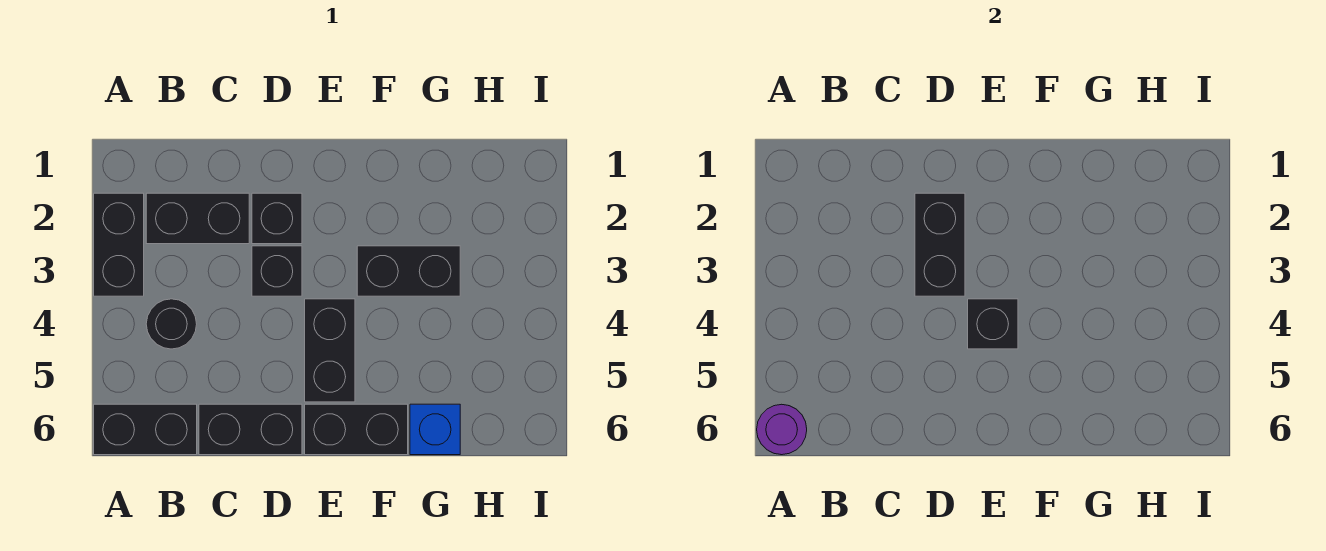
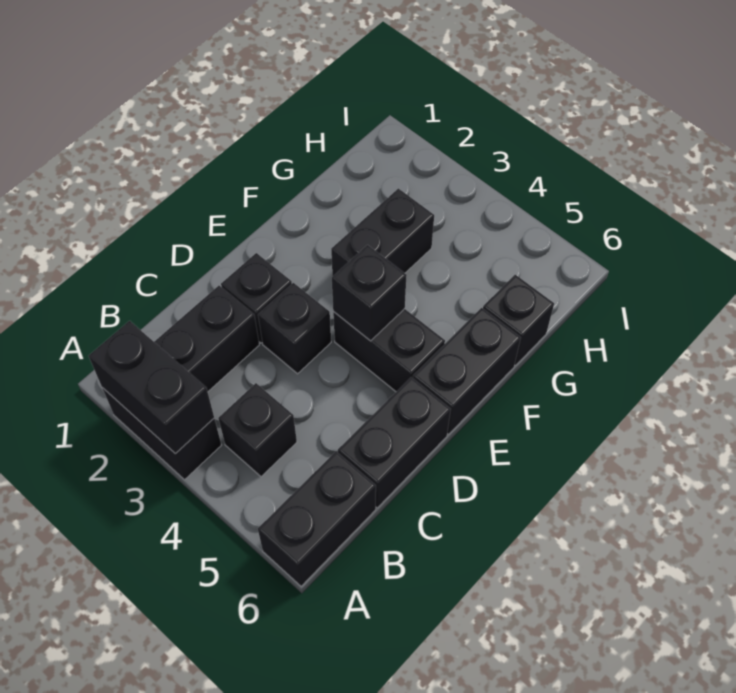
purple 1x1 round brick [757,404,807,455] -> none
black 1x1 round brick [146,299,197,349] -> black 1x1 brick [218,383,297,477]
black 1x2 brick [915,193,965,296] -> black 1x2 brick moved to [89,321,214,454]
blue 1x1 brick [410,404,460,455] -> black 1x1 brick [483,275,554,365]

